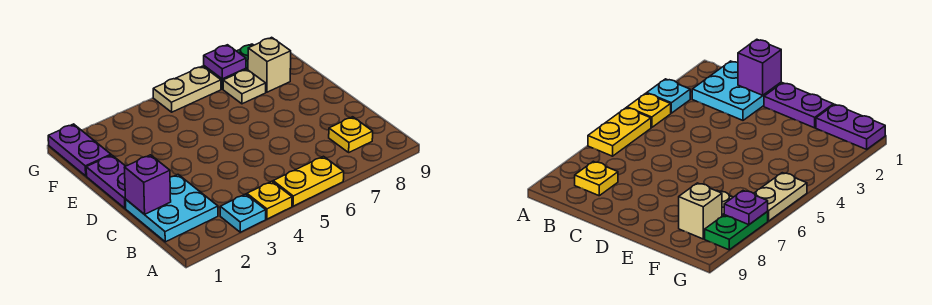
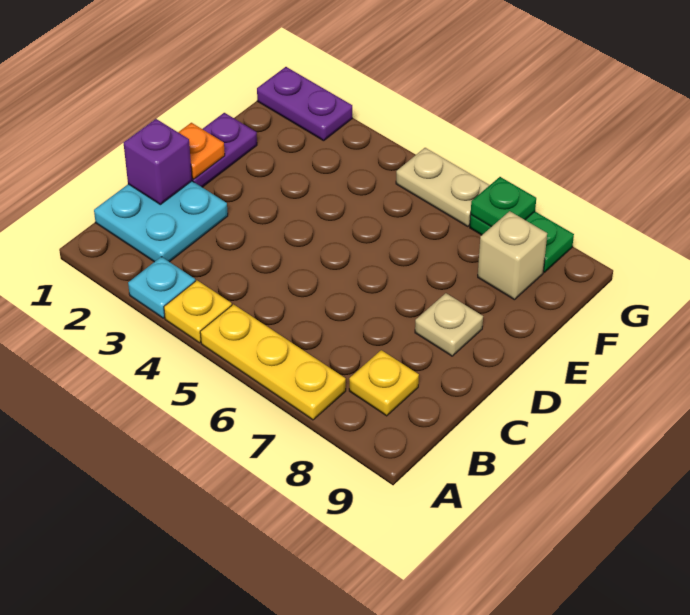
yellow 1x2 plate [273,156,344,206] -> yellow 1x3 plate [200,304,346,420]
none -> orange 1x1 plate [178,123,225,179]
purple 1x2 plate [48,124,111,176] -> purple 1x2 plate turned to [257,67,352,141]
tan 1x1 plate [223,69,266,104] -> tan 1x1 plate moved to [415,293,483,356]
purple 1x1 plate [204,45,246,79] -> green 1x1 plate [471,177,536,227]

